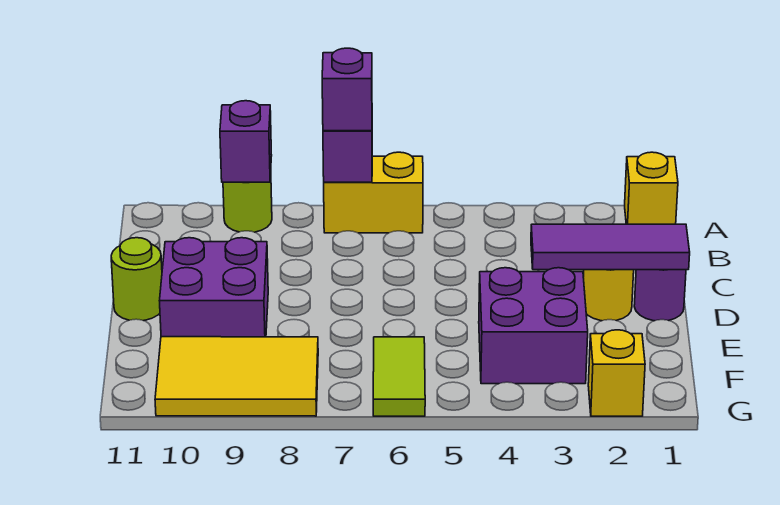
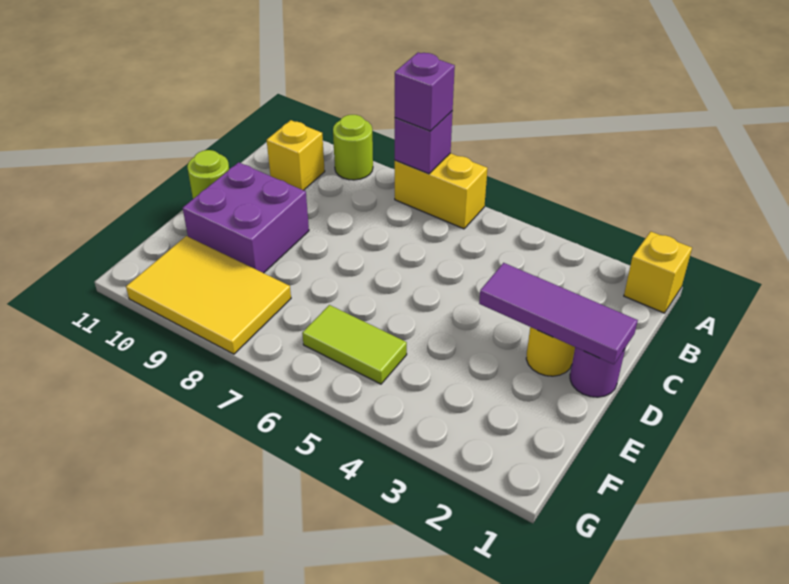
purple 1x1 brick [220,101,272,182] -> none
purple 2x2 brick [479,268,588,384] -> none
lime 1x2 tile [373,337,425,416] -> lime 1x2 tile turned to [302,305,407,384]
yellow 1x1 brick [588,330,645,416] -> yellow 1x1 brick moved to [267,120,325,190]

